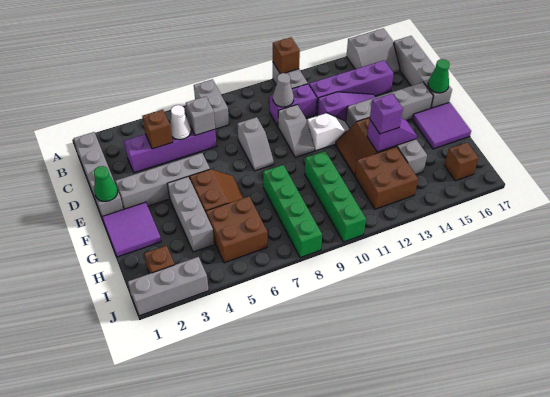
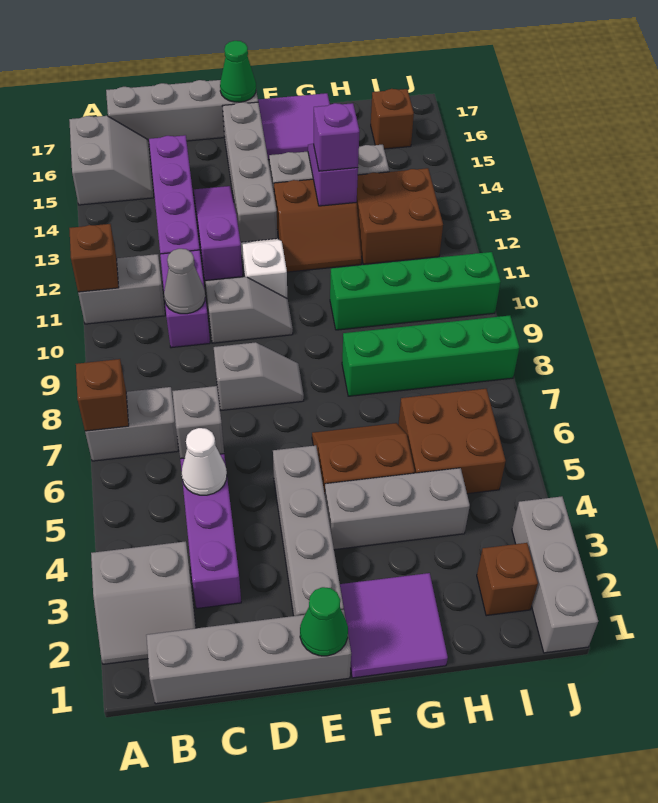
none -> grey 2x2 slope [91,541,196,664]
brown 1x1 brick [142,110,173,149] -> brown 1x1 brick moved to [76,359,129,431]

